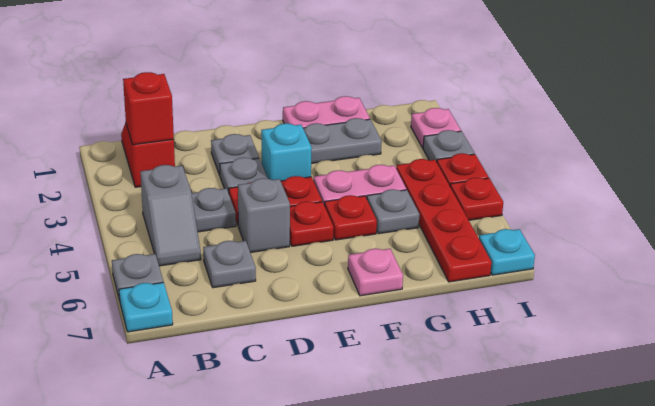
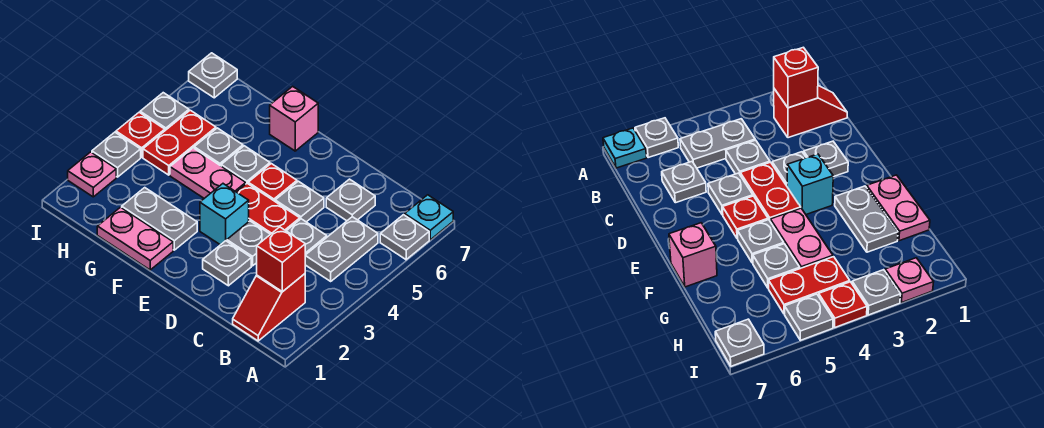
grey 1x2 slope [140,165,201,266] -> grey 1x2 plate [305,217,378,281]
grey 1x1 brick [238,178,290,253] -> grey 1x1 plate [275,181,324,222]
red 1x1 plate [325,195,377,240] -> grey 1x1 plate [221,146,270,184]
pink 1x1 plate [348,249,403,296] -> pink 1x1 brick [270,86,318,151]
red 1x4 plate [396,159,492,282] -> red 1x2 plate [143,110,216,175]
red 1x1 plate [450,178,503,220] -> grey 1x1 plate [140,93,189,130]
cyan 1x1 plate [479,229,535,275] -> grey 1x1 plate [189,53,237,98]

